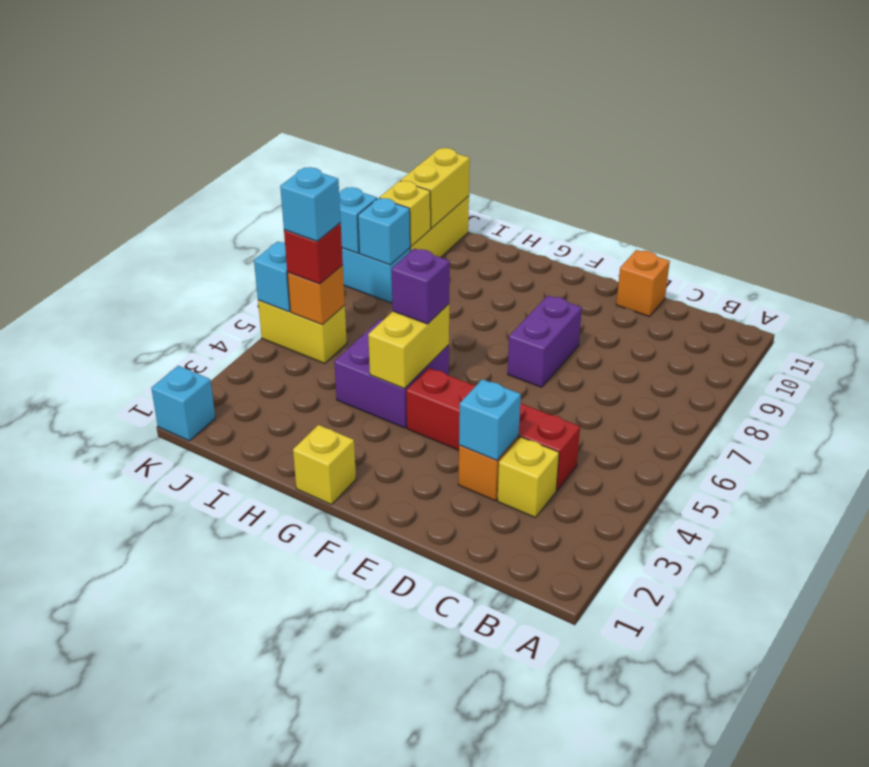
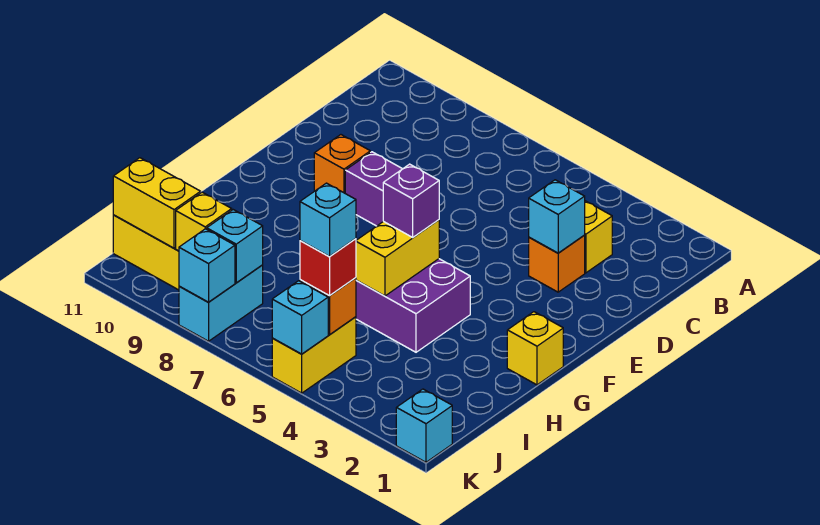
red 1x4 brick [406,368,580,490] -> none
orange 1x1 brick [616,250,670,317] -> orange 1x1 brick moved to [314,135,370,193]
yellow 1x2 brick [368,304,449,388] -> yellow 1x2 brick turned to [356,220,439,296]

